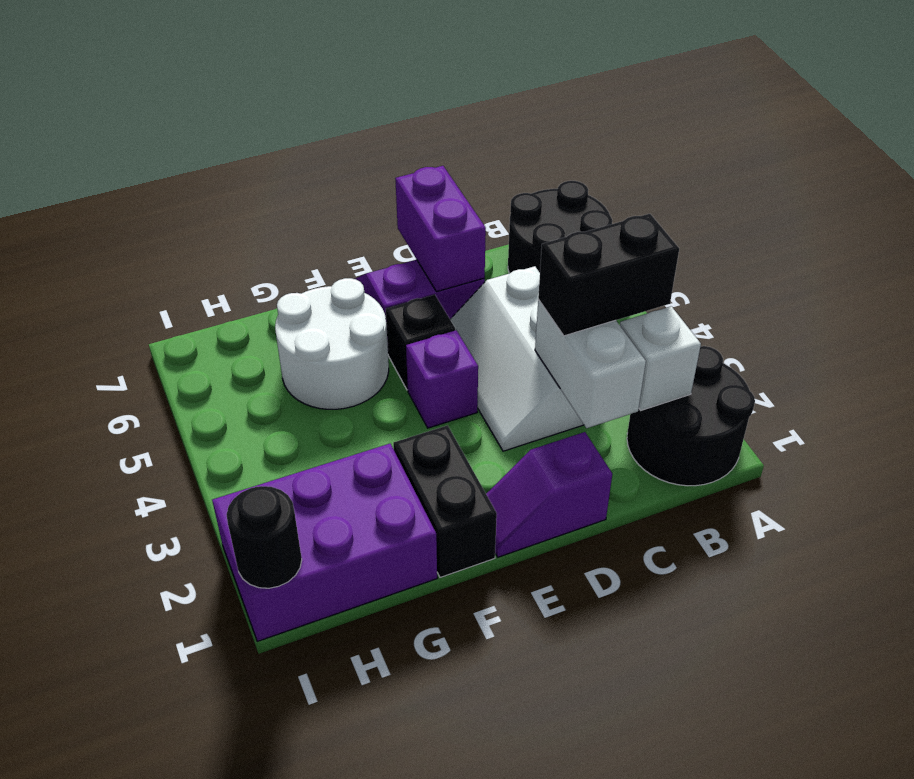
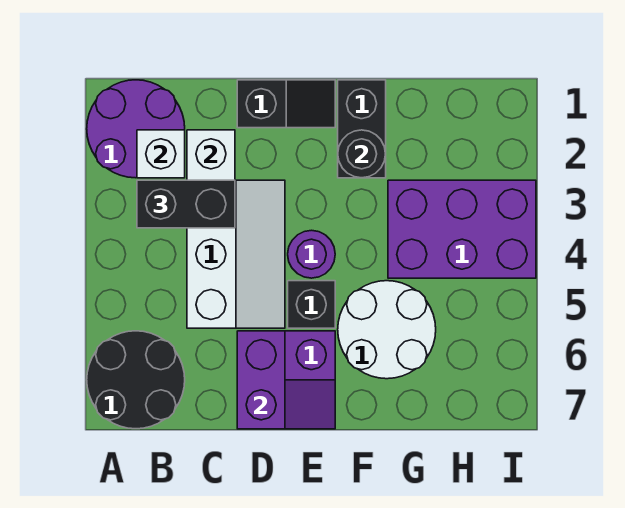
black 2x2 round brick [627,346,755,486] -> purple 2x2 round brick [87,80,185,178]
purple 1x2 slope [486,432,612,557] -> black 1x2 slope [237,80,335,128]
purple 1x1 brick [406,330,478,428] -> purple 1x1 round brick [288,230,335,278]
purple 2x3 brick [212,444,437,641] -> purple 2x3 brick moved to [388,180,536,278]
black 1x1 round brick [227,486,302,588] -> black 1x1 round brick moved to [338,130,386,178]

